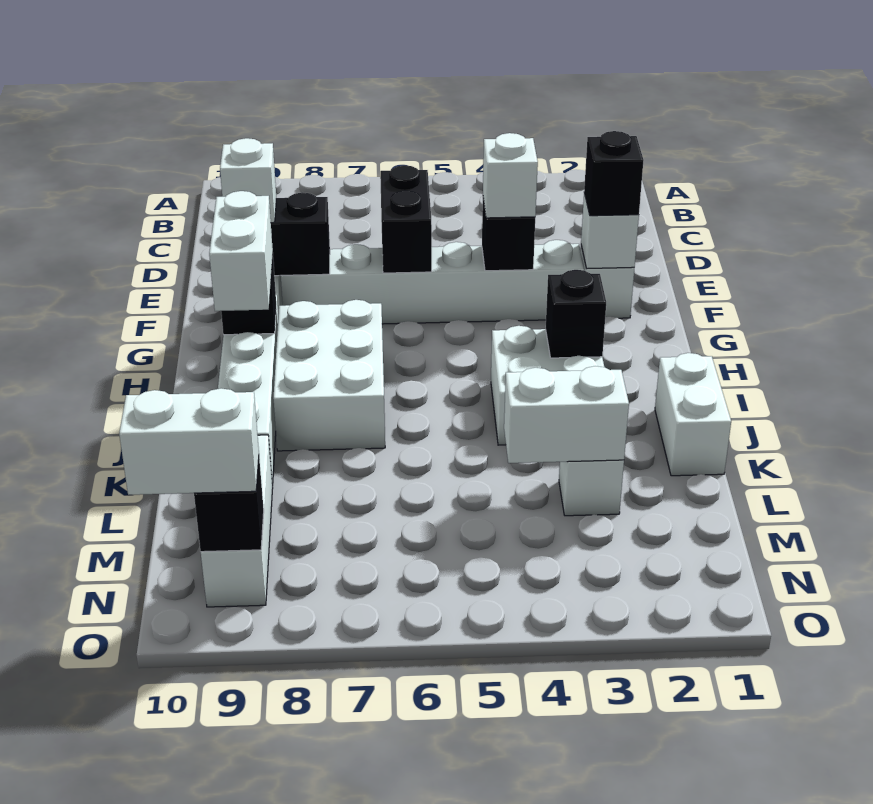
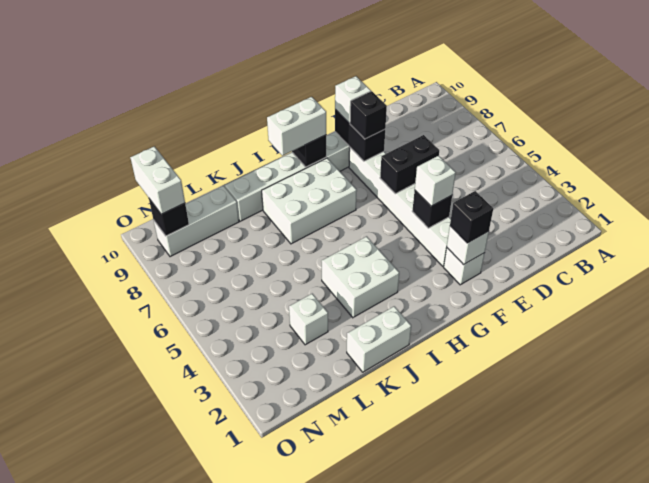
black 1x1 brick [546,270,606,358] -> black 1x1 brick moved to [350,91,387,139]
white 1x2 brick [504,366,629,463] -> none

